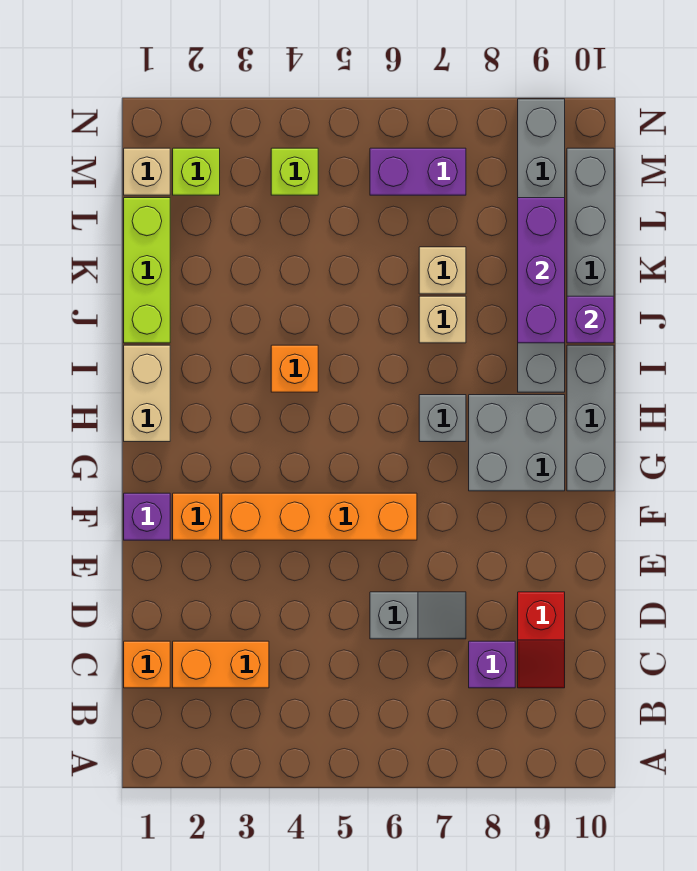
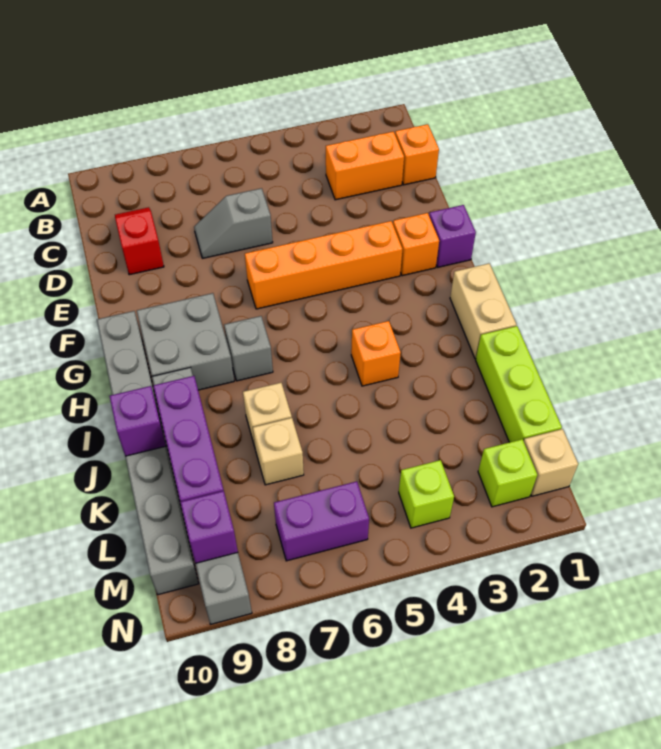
purple 1x1 brick [469,641,515,688] -> purple 1x1 brick moved to [180,491,238,563]

